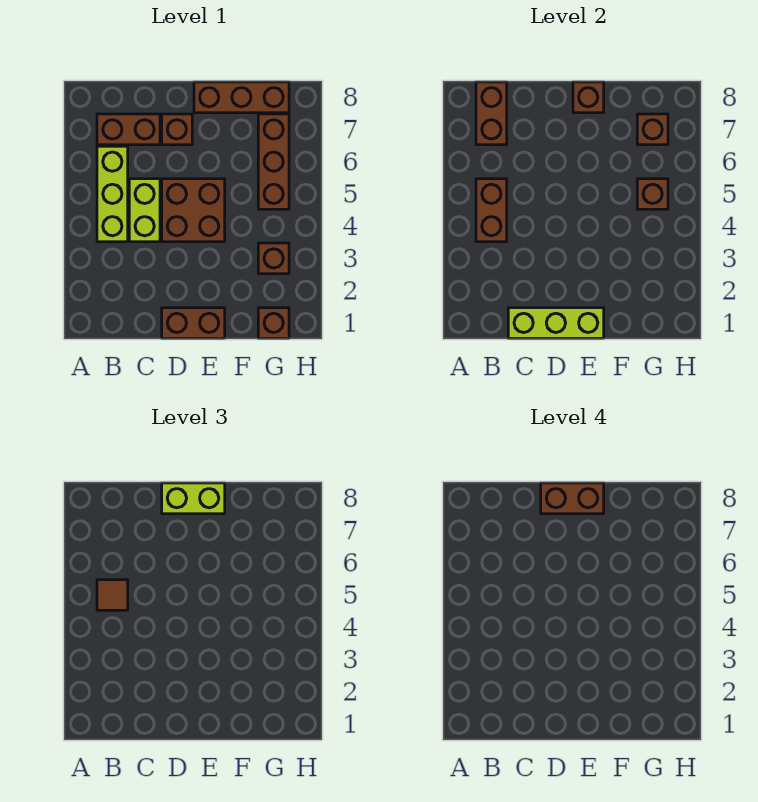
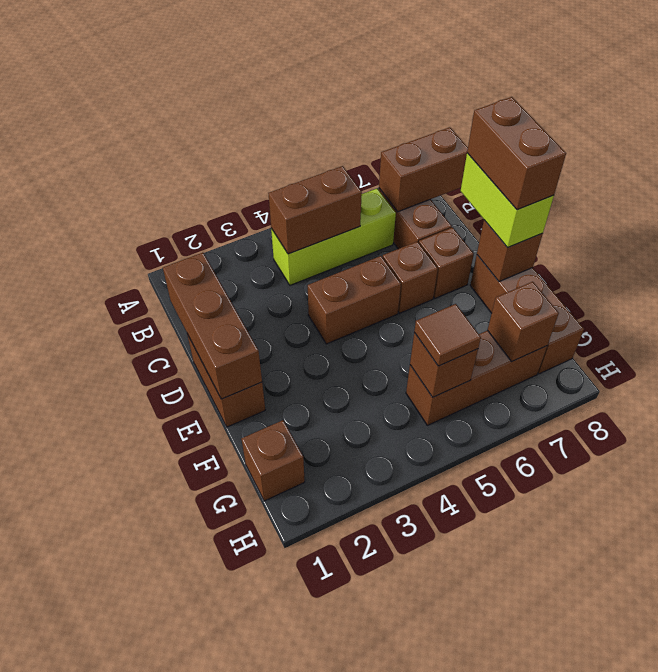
brown 1x1 tile [97,580,128,610] -> brown 1x1 tile moved to [414,304,481,366]
lime 1x3 brick [508,308,604,338] -> brown 1x3 brick [163,253,262,399]
lime 1x2 brick [129,179,160,242] -> none
brown 2x2 brick [162,179,225,242] -> brown 1x2 brick [308,256,401,344]
brown 1x1 brick [258,243,289,274] -> brown 1x1 brick moved to [383,242,438,313]

